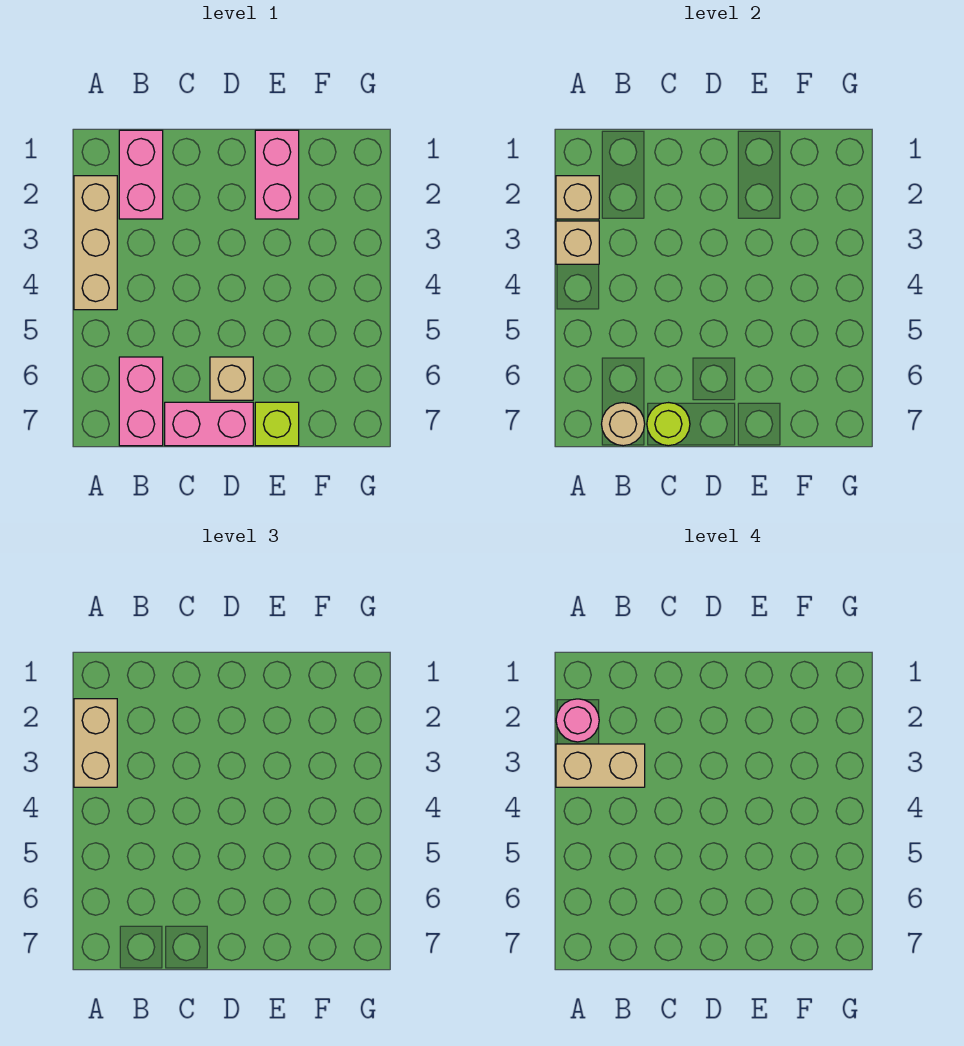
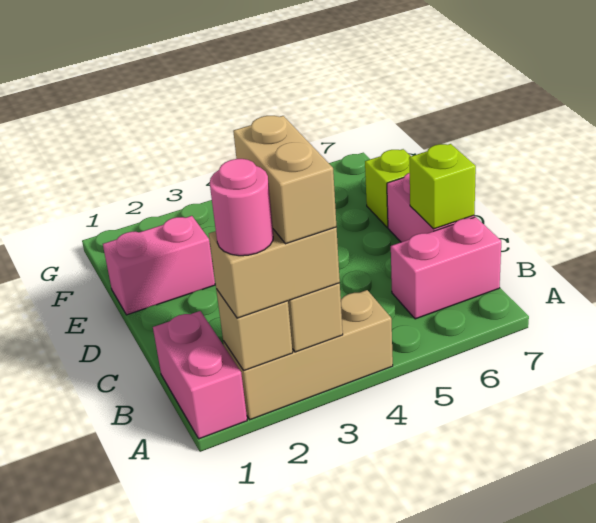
pink 1x2 brick [119,130,163,219] -> pink 1x2 brick turned to [153,311,247,439]
tan 1x1 round brick [602,403,645,446] -> none
lime 1x1 round brick [647,403,690,446] -> lime 1x1 brick [409,144,476,229]
tan 1x1 brick [210,357,253,400] -> none

